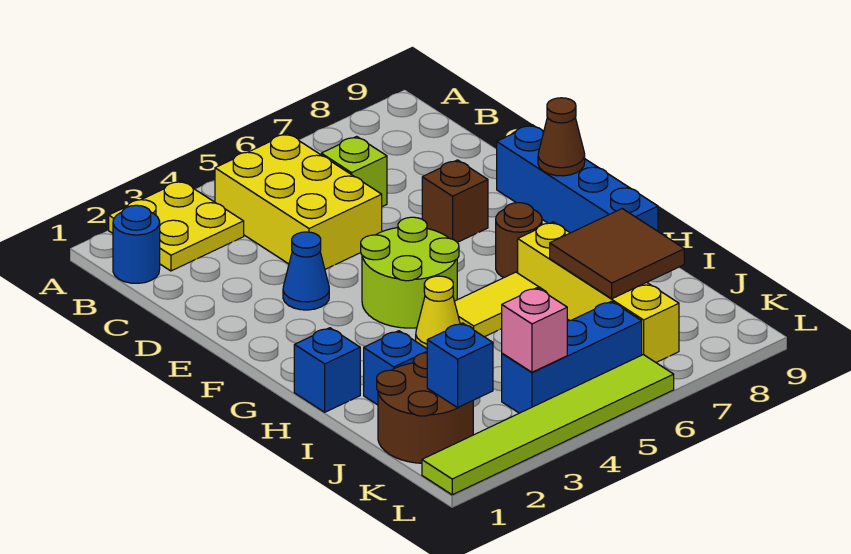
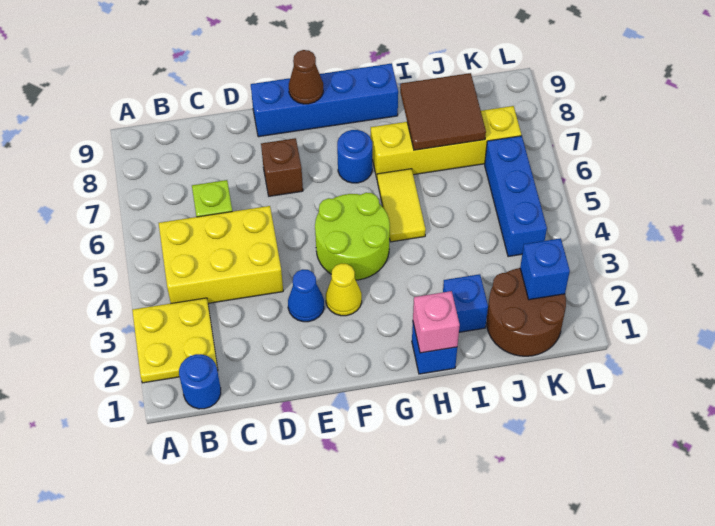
brown 1x1 round brick [496,203,542,277] -> blue 1x1 round brick [337,130,372,183]
yellow 1x1 cone [416,276,460,348] -> yellow 1x1 cone moved to [326,263,362,316]
pink 1x1 brick [502,288,567,372] -> pink 1x1 brick moved to [413,291,460,353]
lime 1x6 tile [422,355,674,495] -> none

